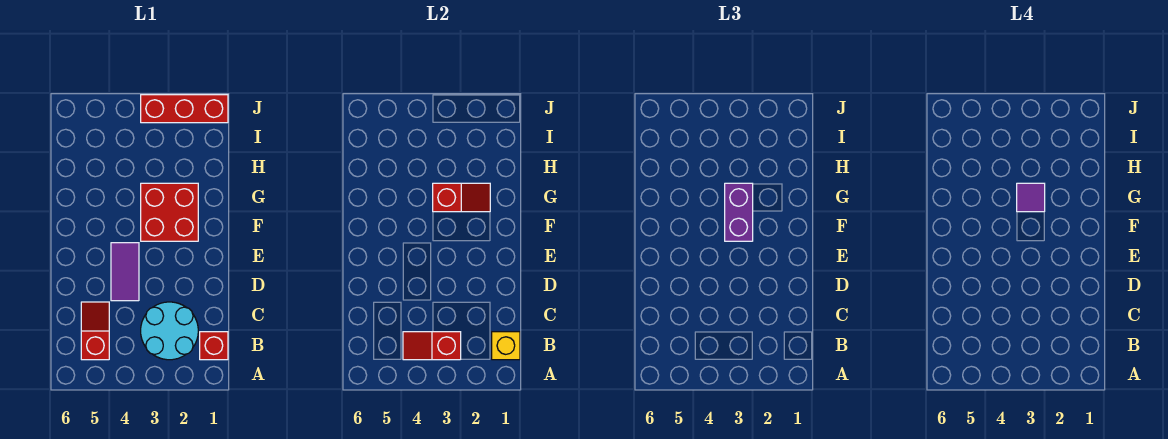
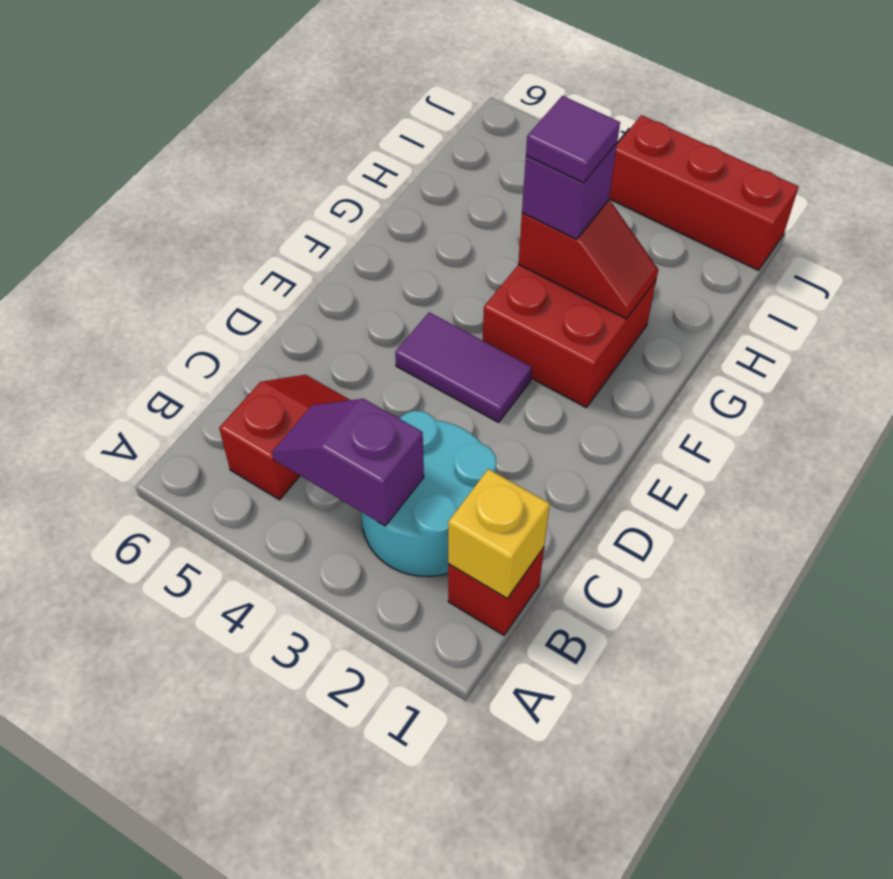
red 1x2 slope [403,332,461,360] -> purple 1x2 slope [272,399,424,526]
purple 1x2 tile [111,243,139,301] -> purple 1x2 tile turned to [395,312,532,422]
purple 1x2 brick [725,183,753,241] -> purple 1x1 brick [522,143,617,239]

